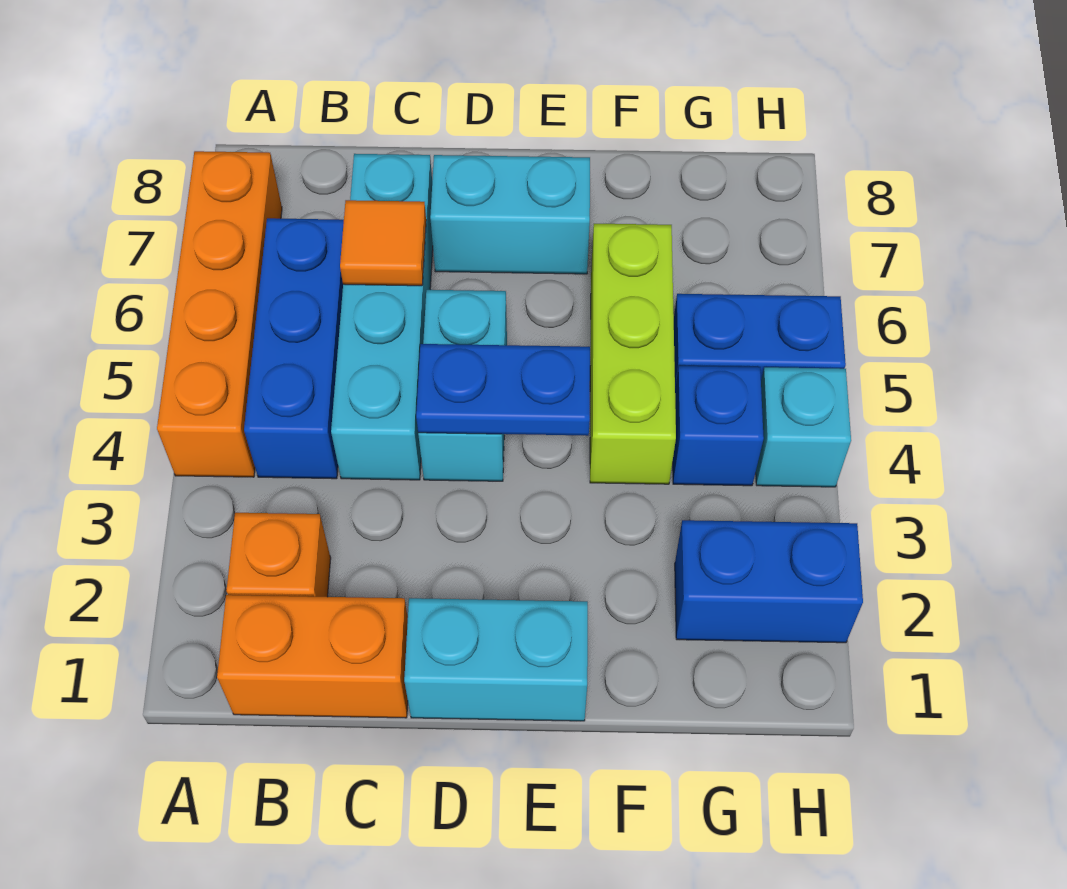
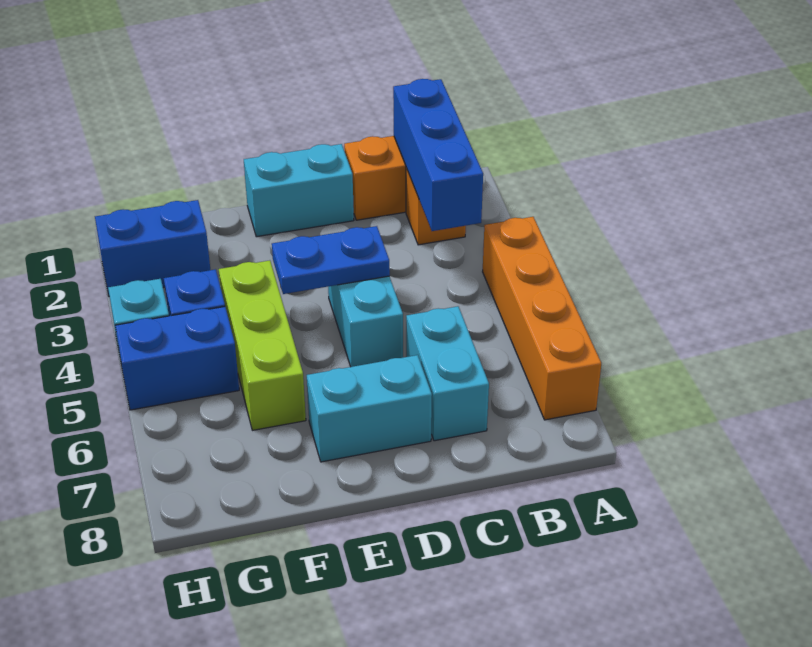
blue 1x3 brick [244,218,344,479] -> blue 1x3 brick moved to [393,79,483,231]
cyan 1x4 brick [331,154,433,480] -> cyan 1x2 brick [406,306,489,441]
orange 1x1 tile [340,200,426,286] -> none

